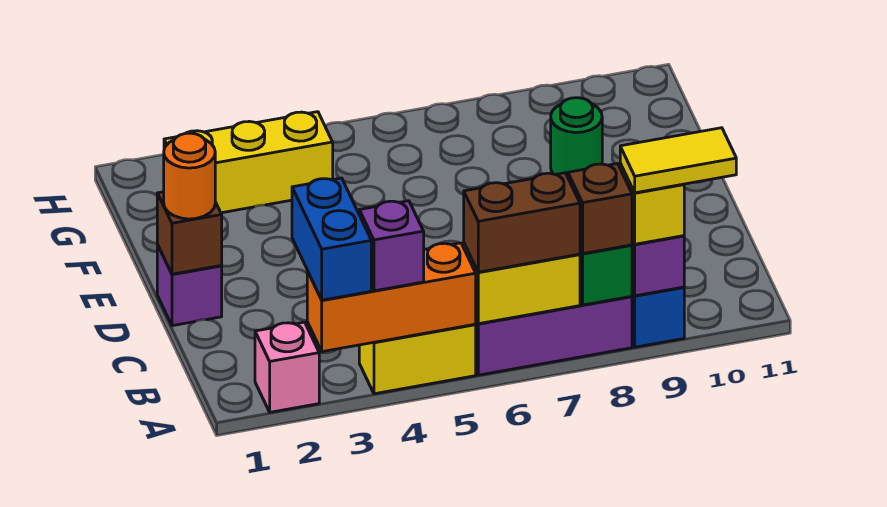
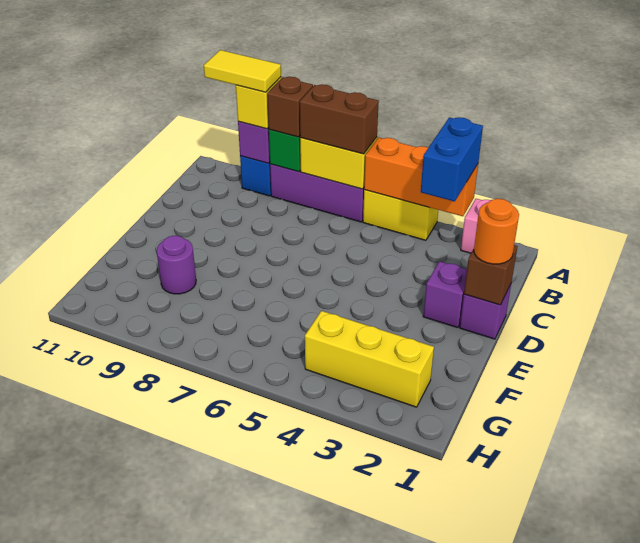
purple 1x1 brick [359,201,424,291] -> purple 1x1 brick moved to [423,261,467,328]
green 1x1 round brick [551,98,602,177] -> purple 1x1 round brick [157,236,196,294]

